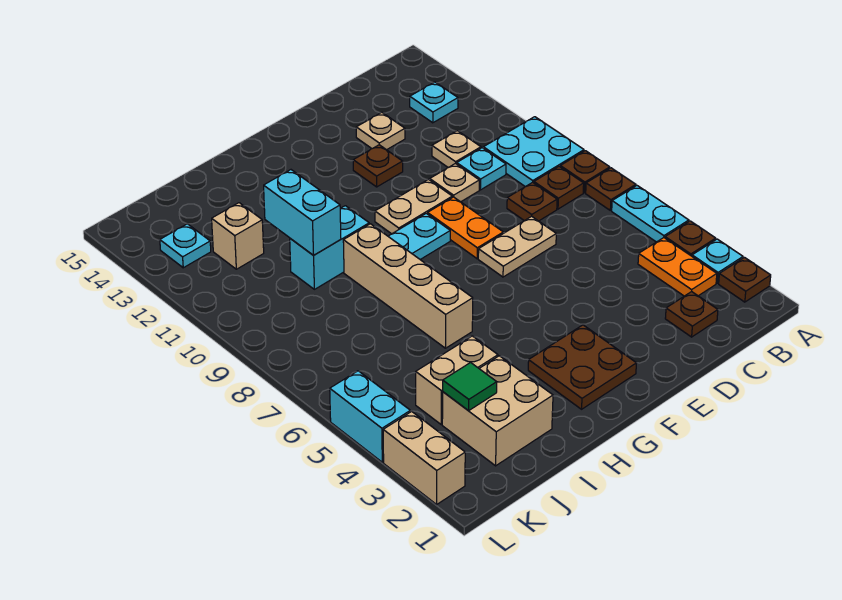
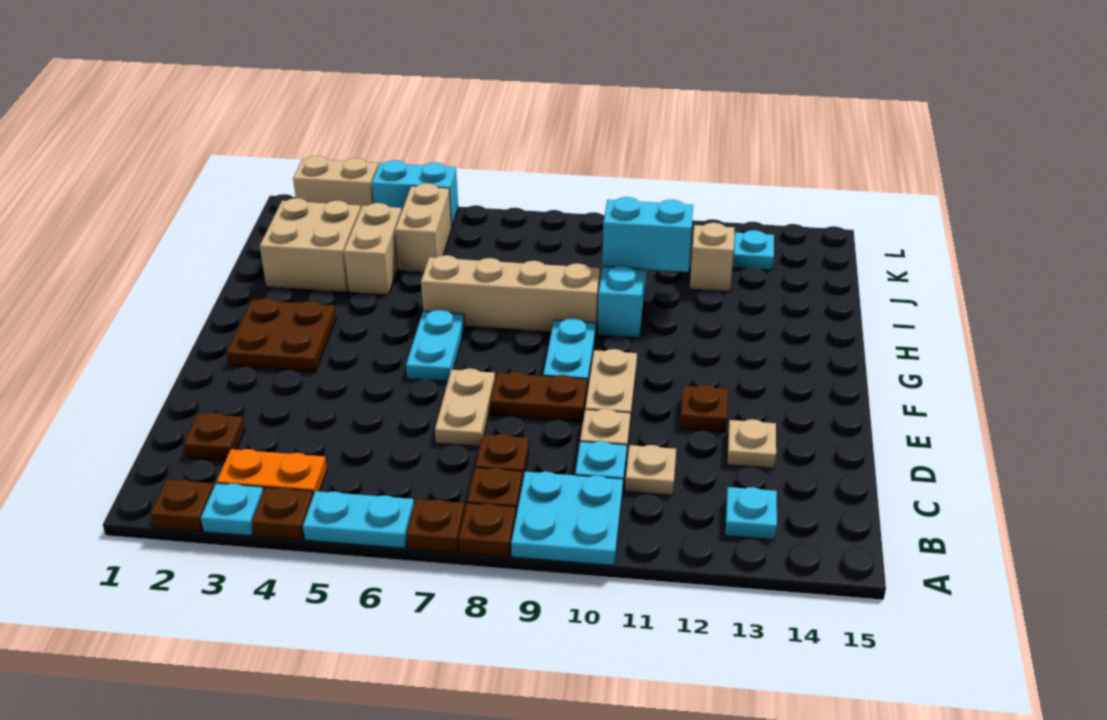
orange 1x2 plate [428,197,503,259] -> brown 1x2 plate [490,372,587,422]
none -> cyan 1x2 plate [406,310,465,382]
green 1x1 tile [443,363,497,411] -> none
none -> tan 1x2 brick [395,183,452,272]

